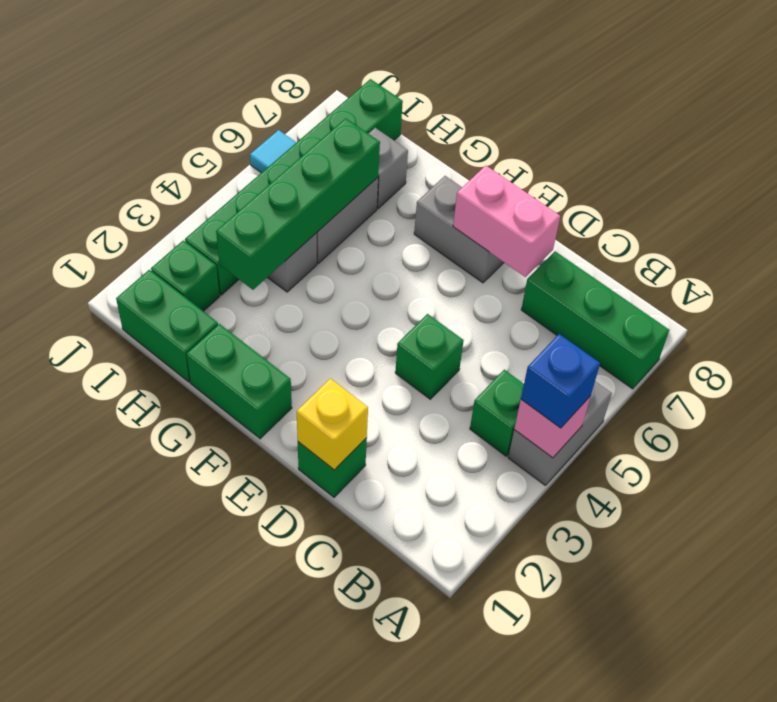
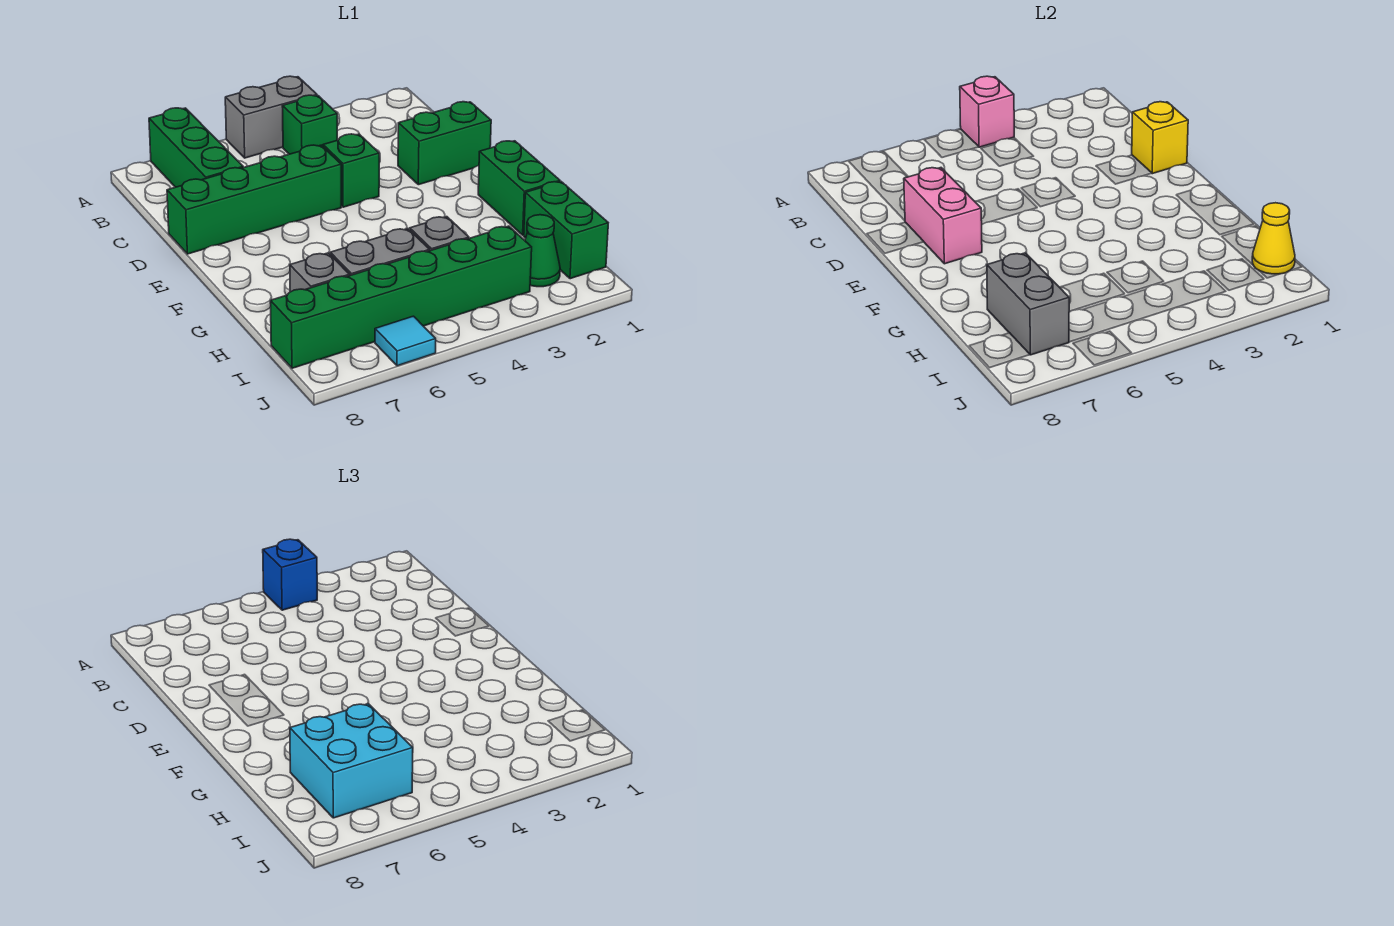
green 1x1 brick [298,438,367,497] -> green 1x2 brick [398,102,491,185]
grey 1x2 brick [414,176,504,283] -> grey 1x2 brick moved to [987,253,1069,355]
green 1x4 brick [216,118,380,290] -> green 1x4 brick moved to [167,145,341,254]
none -> cyan 2x2 brick [290,704,413,818]
none -> yellow 1x1 cone [1252,203,1295,274]
green 1x1 brick [151,240,220,311] -> green 1x1 cone [525,215,560,287]

